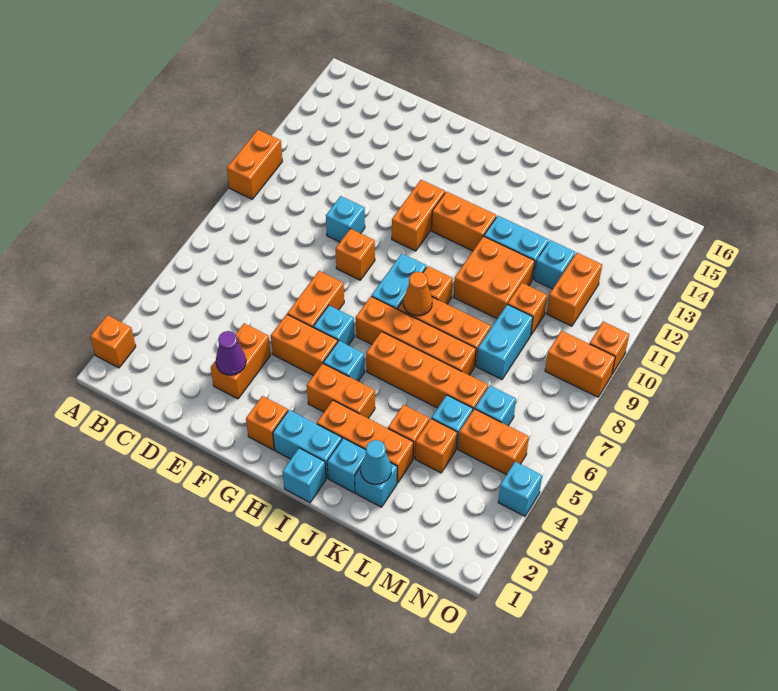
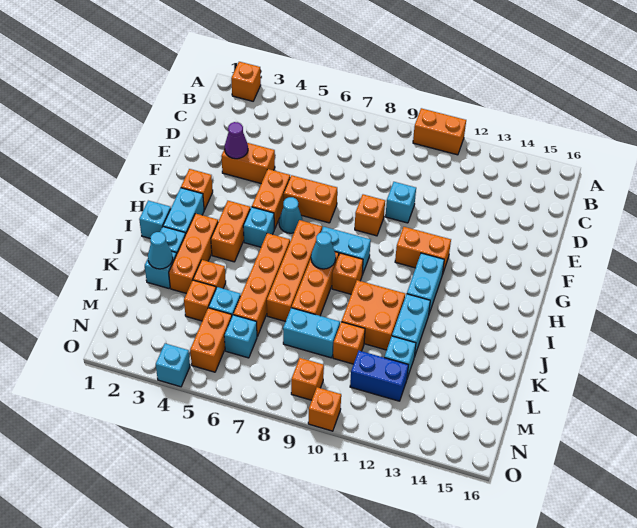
cyan 1x1 brick [313,305,354,345] -> cyan 1x1 cone [279,197,303,233]
orange 1x2 brick [432,192,496,251] -> cyan 1x2 brick [407,253,444,313]
orange 1x1 cone [403,272,432,316] -> cyan 1x1 cone [311,232,336,269]
orange 1x2 brick [547,253,602,326] -> blue 1x2 brick [350,351,408,401]
orange 1x2 brick [545,331,615,397] -> orange 1x1 brick [291,358,324,400]

